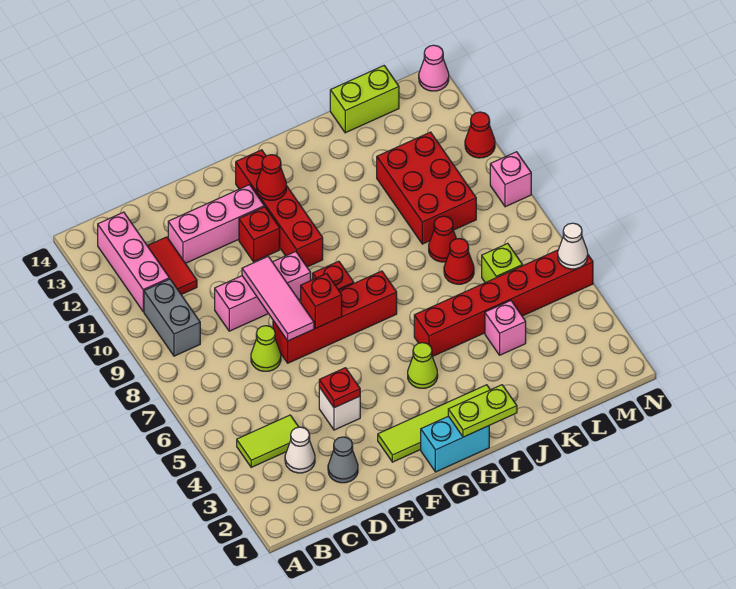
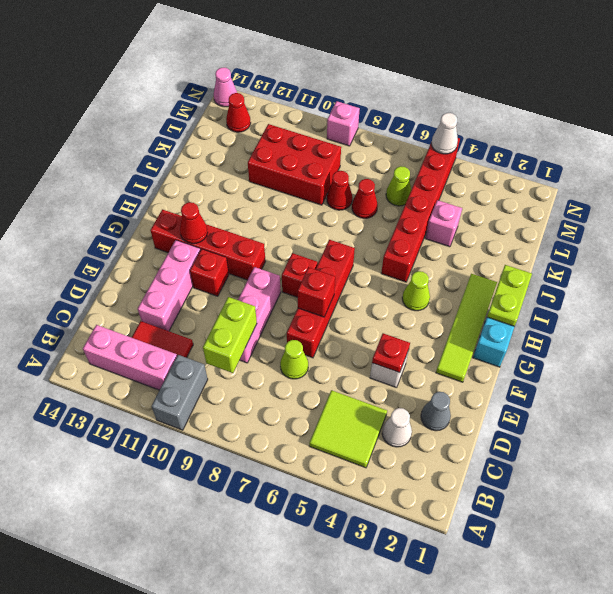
lime 1x2 tile [237,415,298,467] -> lime 2x2 tile [309,390,387,468]
grey 1x2 brick [144,279,200,356] -> grey 1x2 brick turned to [152,355,208,430]
pink 1x3 tile [242,257,314,341] -> none
lime 1x2 brick [330,66,399,133] -> lime 1x2 brick moved to [203,297,257,373]
lime 1x1 brick [482,243,523,283] -> lime 1x1 cone [386,166,411,206]
red 1x1 cone [465,112,495,158] -> red 1x1 cone moved to [226,93,251,132]

